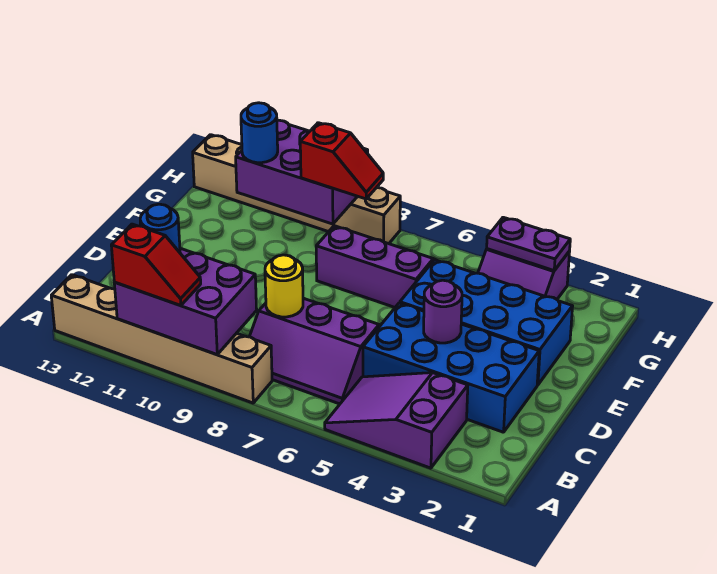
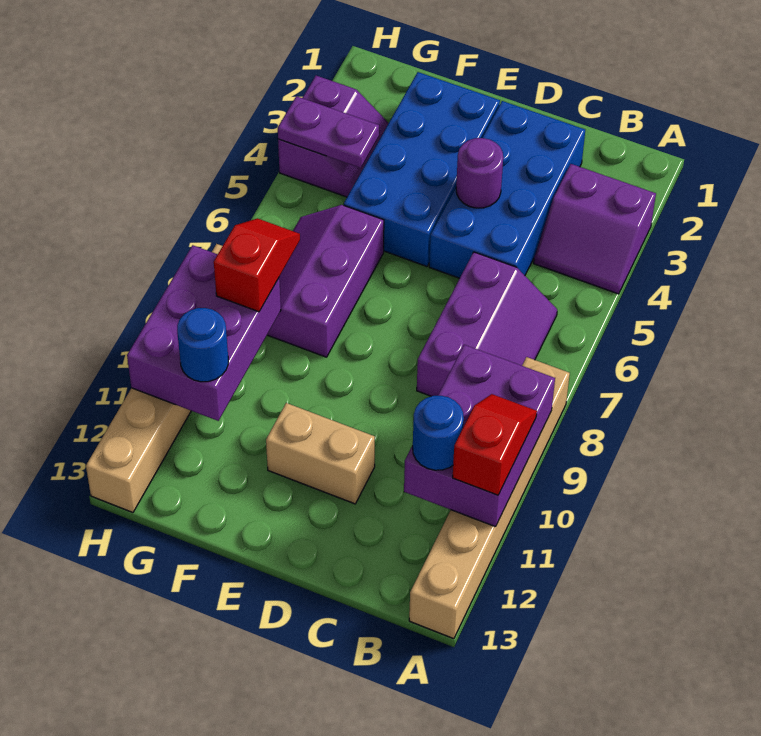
purple 2x3 slope [325,373,468,468] -> purple 2x2 slope [534,164,656,294]
yellow 1x1 round brick [265,255,303,317] -> none
none -> tan 1x2 brick [266,403,375,504]
purple 1x2 plate [487,217,570,270] -> purple 1x2 plate turned to [278,96,379,168]

